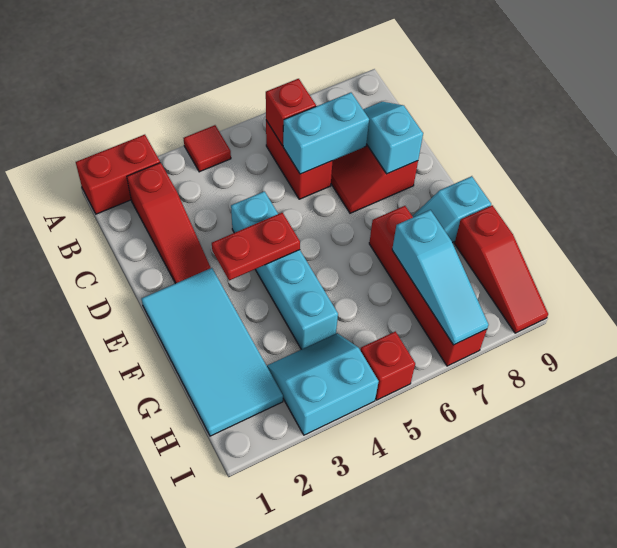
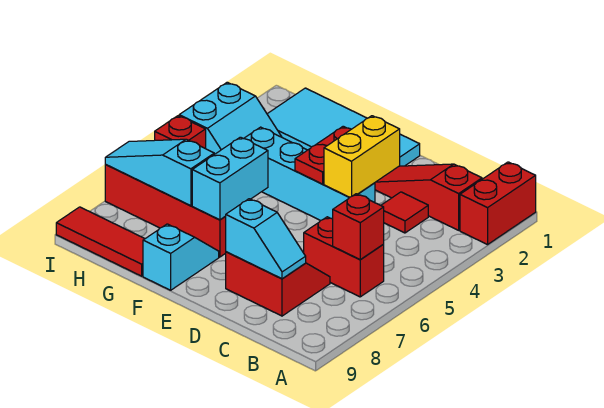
red 1x1 tile [183,125,231,172] -> red 1x1 tile moved to [381,192,428,233]
cyan 1x2 brick [283,93,369,174] -> cyan 1x2 brick moved to [192,137,268,220]
none -> yellow 1x2 brick [324,116,400,197]
red 1x3 slope [454,205,548,333] -> red 1x3 tile [56,207,145,276]

